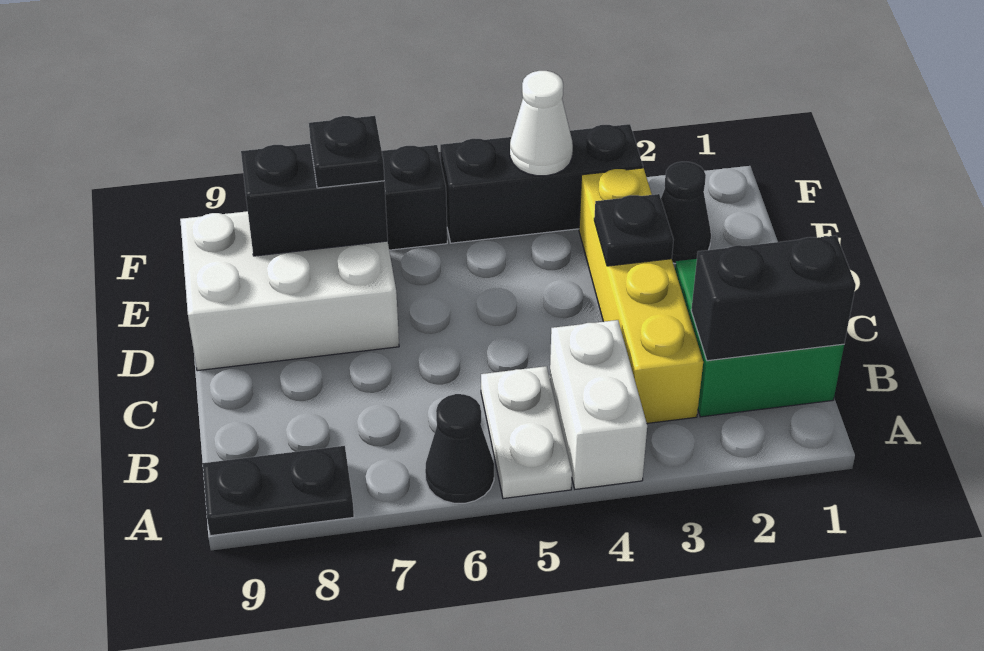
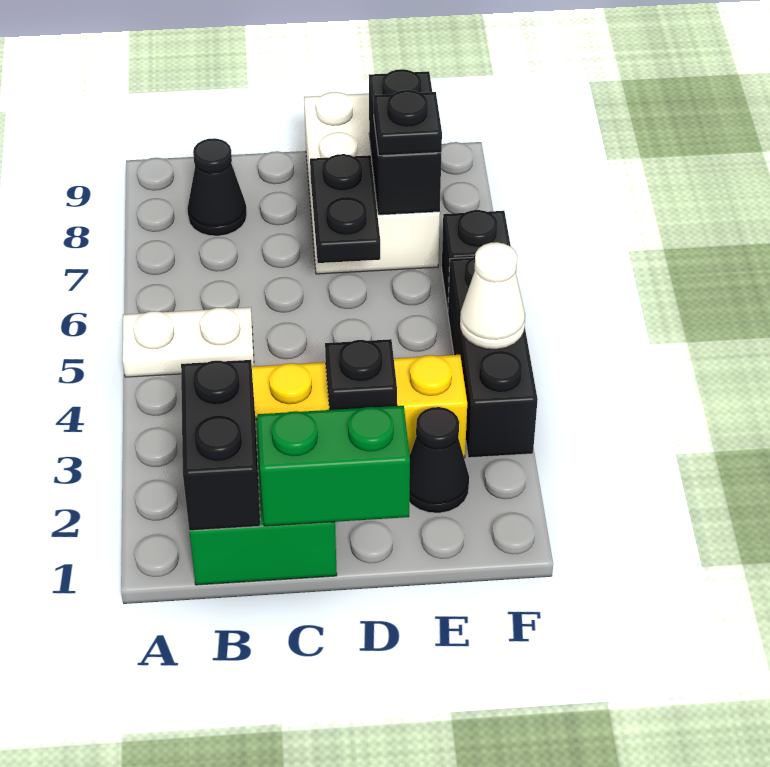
white 1x2 brick [550,320,647,489] -> none
black 1x1 cone [425,394,494,503] -> black 1x1 cone moved to [187,138,247,236]
black 1x2 plate [203,446,354,536] -> black 1x2 plate moved to [310,154,380,263]
none -> green 1x2 brick [257,406,410,526]

